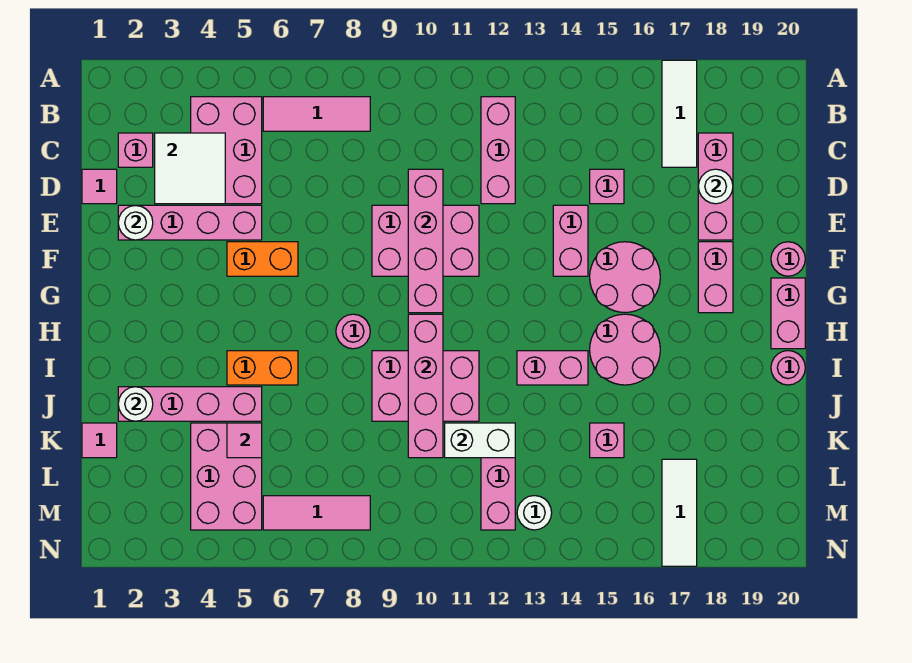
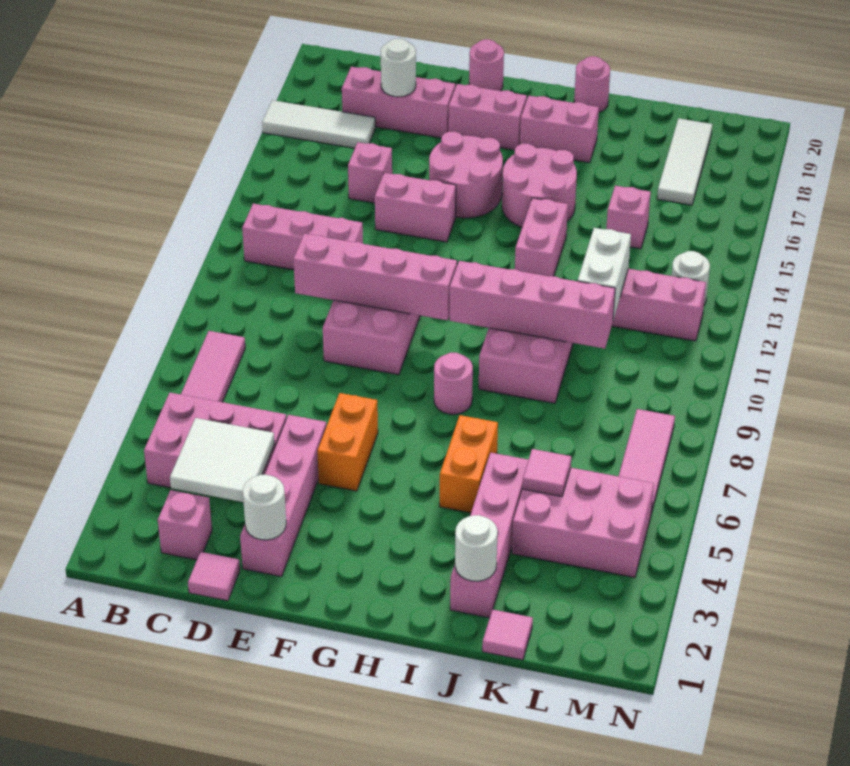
pink 1x2 brick [771,278,805,349] -> pink 1x2 brick moved to [520,96,599,163]
white 1x3 tile [662,459,697,566] -> white 1x3 tile turned to [657,118,712,205]

